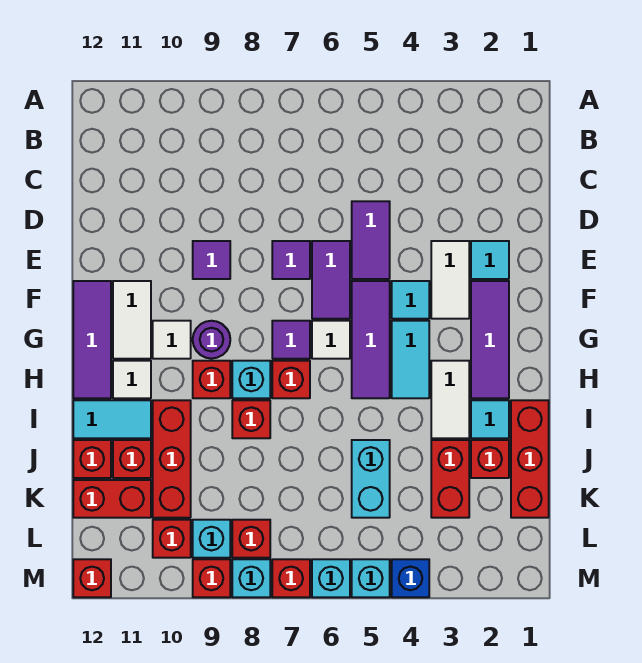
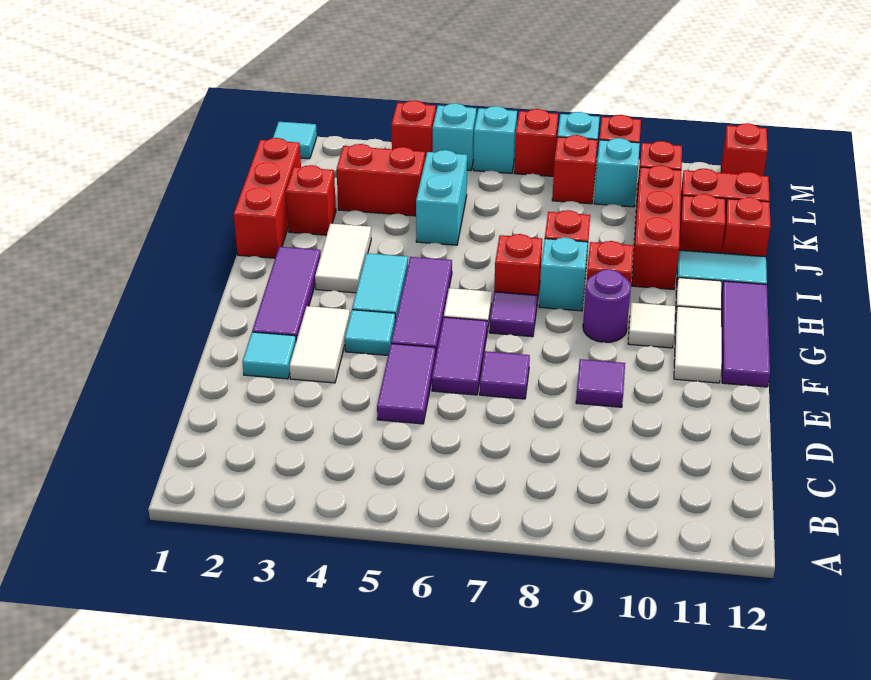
cyan 1x1 tile [471,400,509,438] -> cyan 1x1 tile moved to [273,122,317,159]
red 1x2 brick [431,440,469,518] -> red 1x2 brick turned to [336,144,425,216]
blue 1x1 brick [392,559,429,597] -> red 1x1 brick [391,101,436,159]

